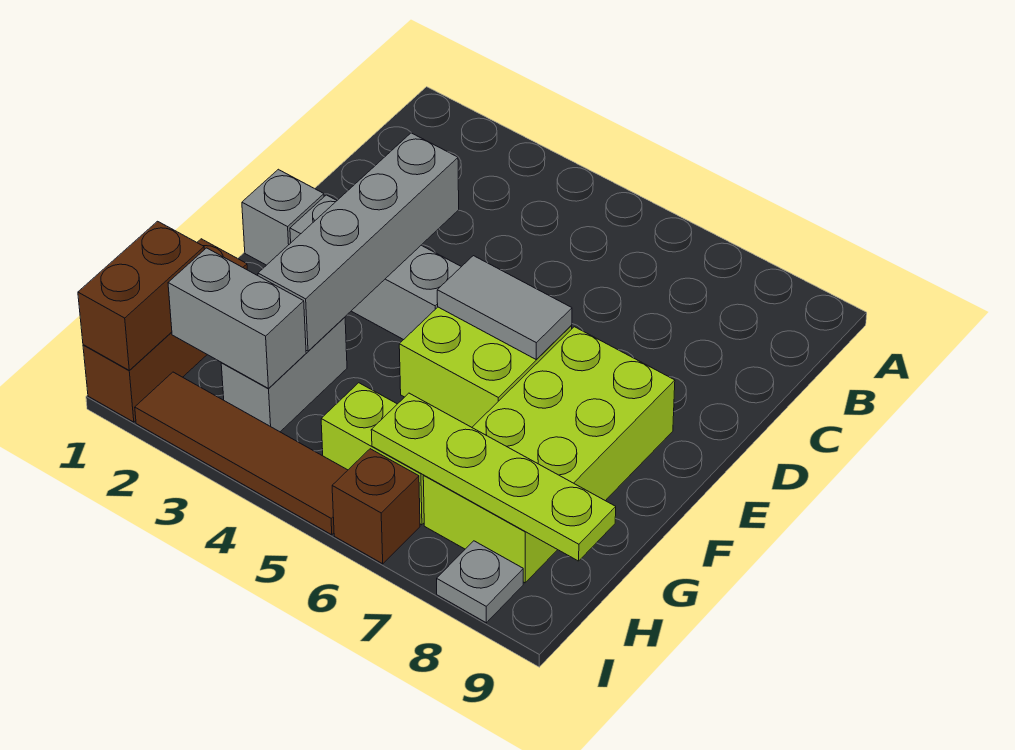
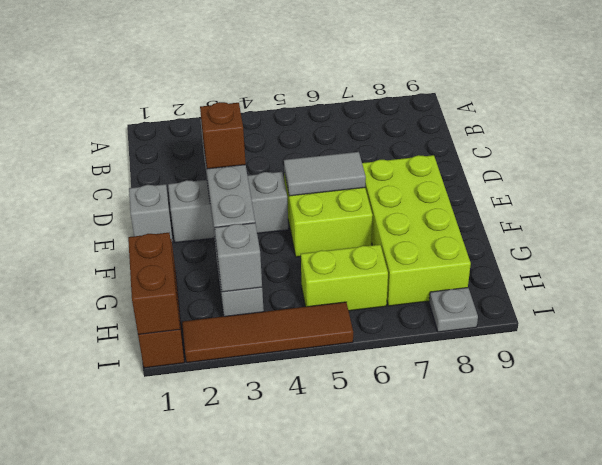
grey 1x2 brick [168,248,306,388] -> grey 1x1 brick [215,223,262,292]
lime 1x4 plate [371,393,616,561] -> none
brown 1x1 brick [332,449,420,564] -> brown 1x1 brick moved to [200,102,246,169]

